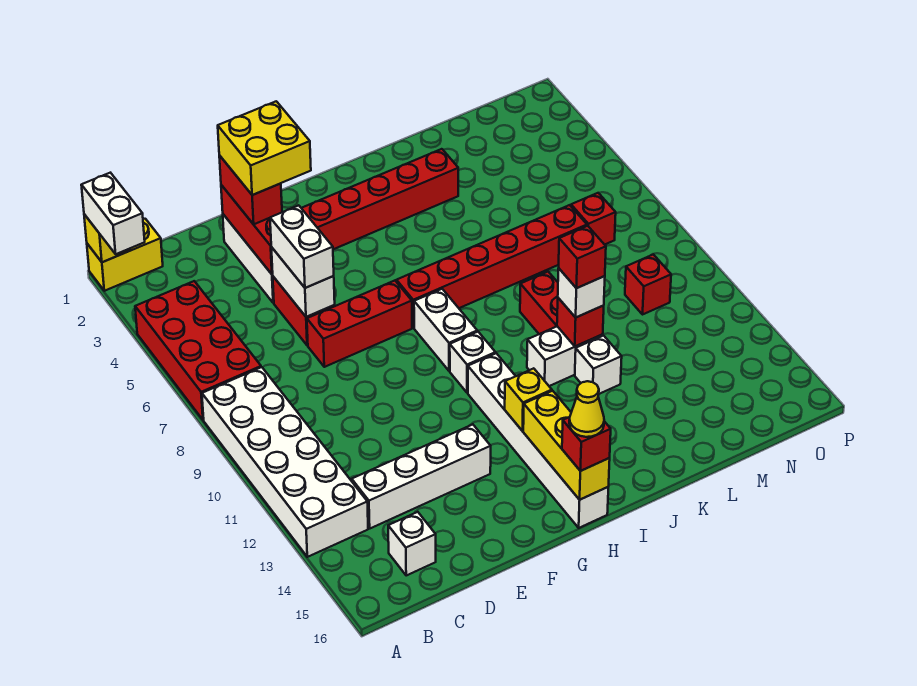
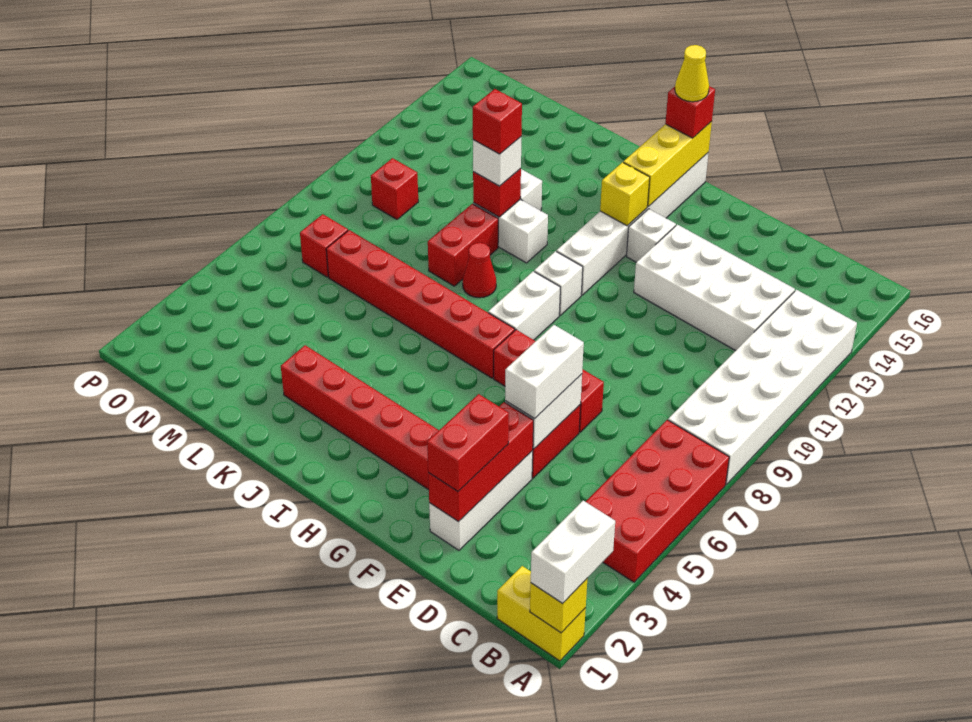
white 1x4 brick [352,424,491,528] -> white 2x4 brick [634,225,795,351]
white 1x1 brick [388,512,436,575] -> white 1x1 brick moved to [626,209,676,262]
yellow 2x2 brick [218,101,311,195] -> none
none -> red 1x1 cone [463,243,496,298]

